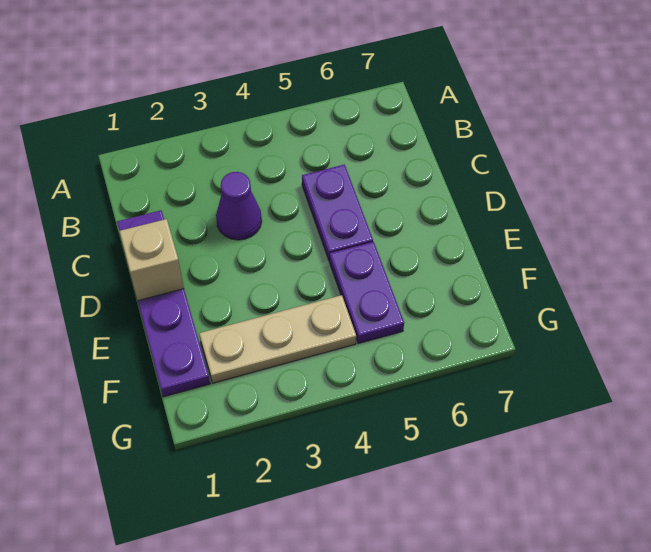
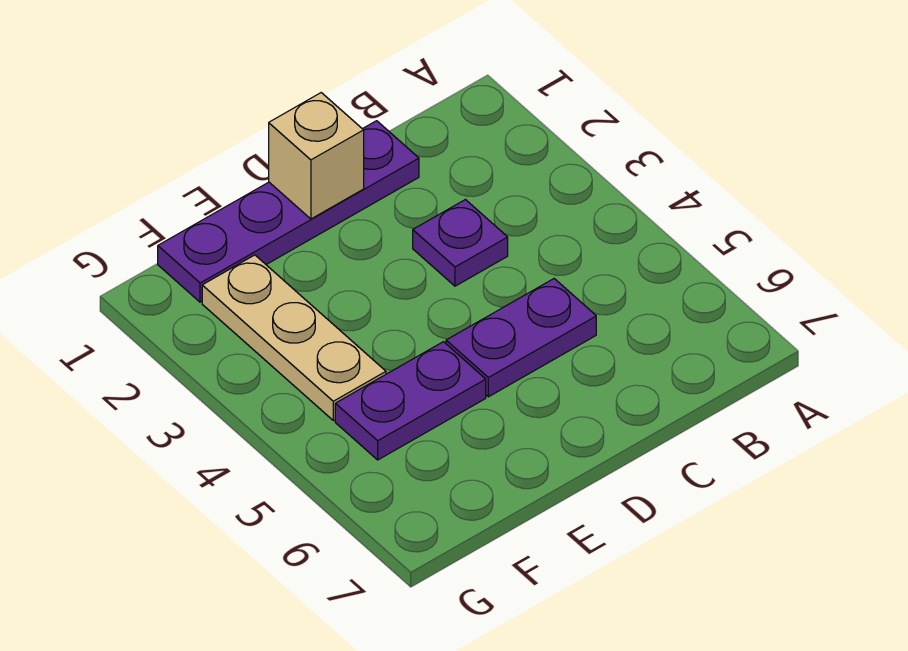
purple 1x1 cone [216,172,262,240] -> purple 1x1 plate [413,200,508,286]

